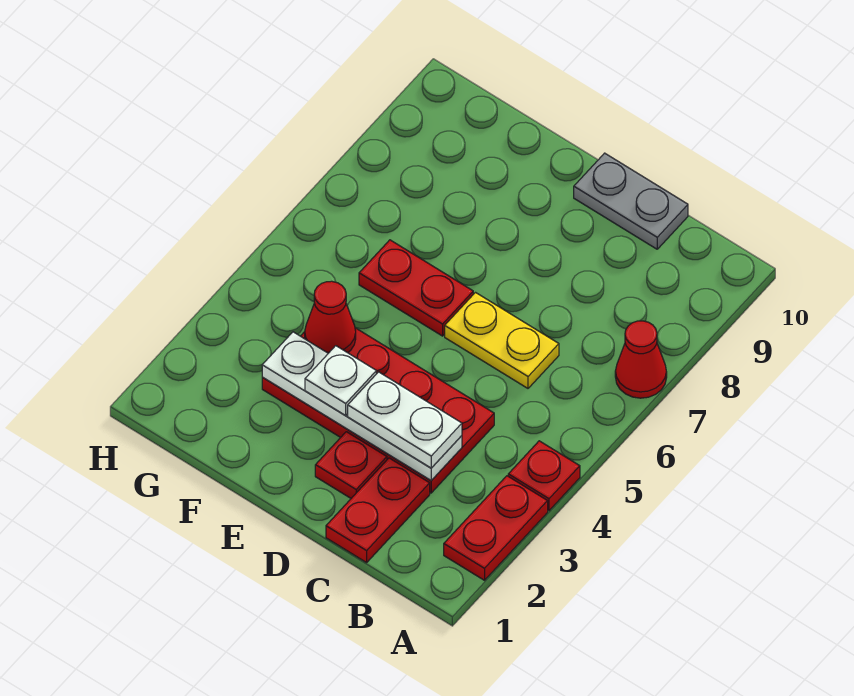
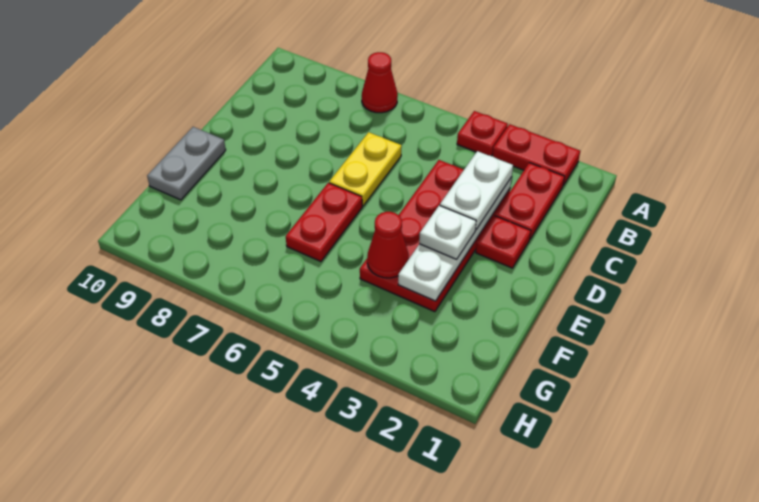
red 1x2 plate [326,458,430,563] -> red 1x2 plate turned to [495,163,565,239]
grey 1x2 plate [574,153,688,249] -> grey 1x2 plate moved to [147,127,226,200]

